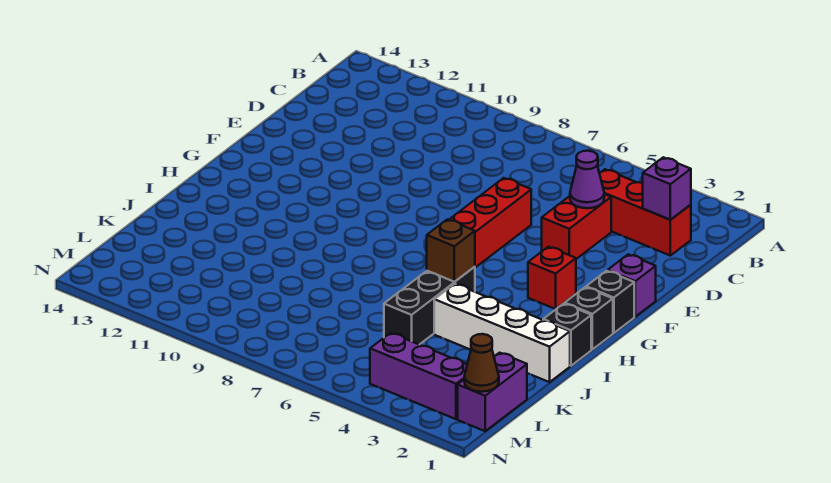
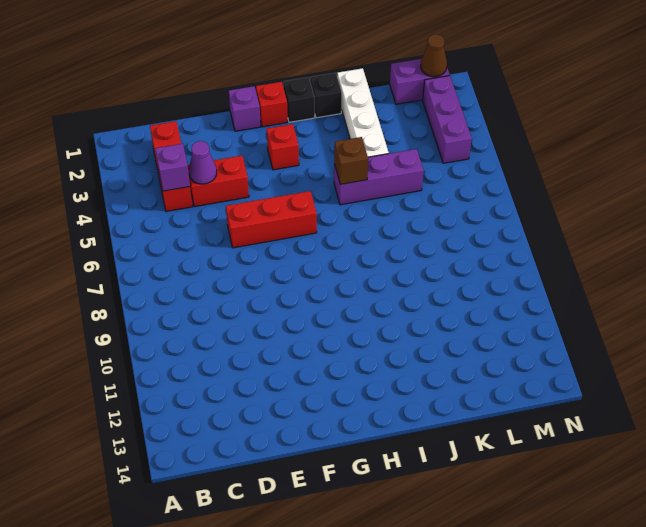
purple 1x1 brick [643,157,691,220] -> purple 1x1 brick moved to [155,144,190,191]
black 1x1 brick [586,271,634,333] -> red 1x1 brick [256,82,288,127]
black 1x3 brick [384,267,475,345] -> purple 1x3 brick [334,149,424,205]

